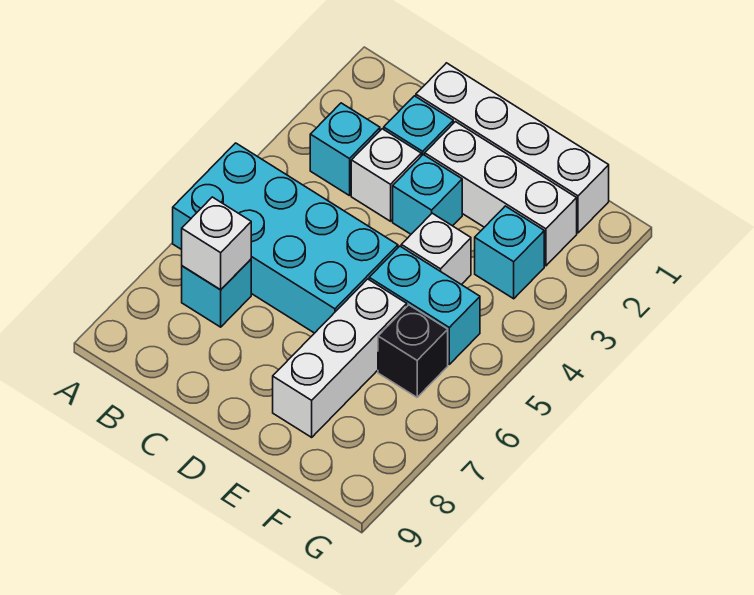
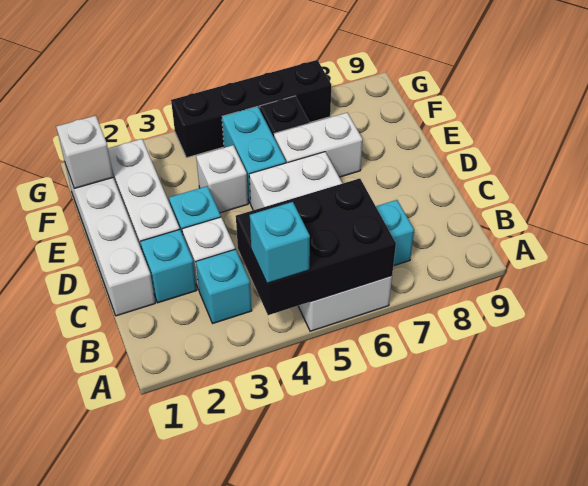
none -> black 2x3 brick [236,178,396,315]
cyan 2x4 brick [173,143,398,333] -> white 2x4 brick [249,152,392,331]
white 1x1 brick [182,197,251,290] -> white 1x1 brick moved to [56,116,113,189]
white 1x3 brick [273,279,407,437] -> white 1x2 brick [274,113,363,177]
cyan 1x1 brick [475,206,544,299] -> cyan 1x1 brick moved to [250,202,310,283]
none -> black 1x4 brick [171,60,331,158]

